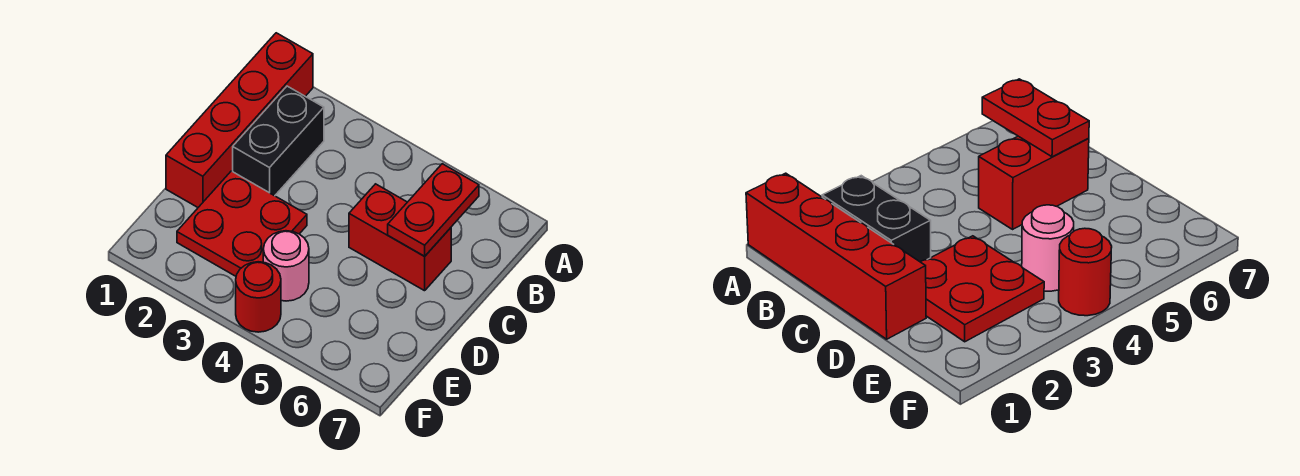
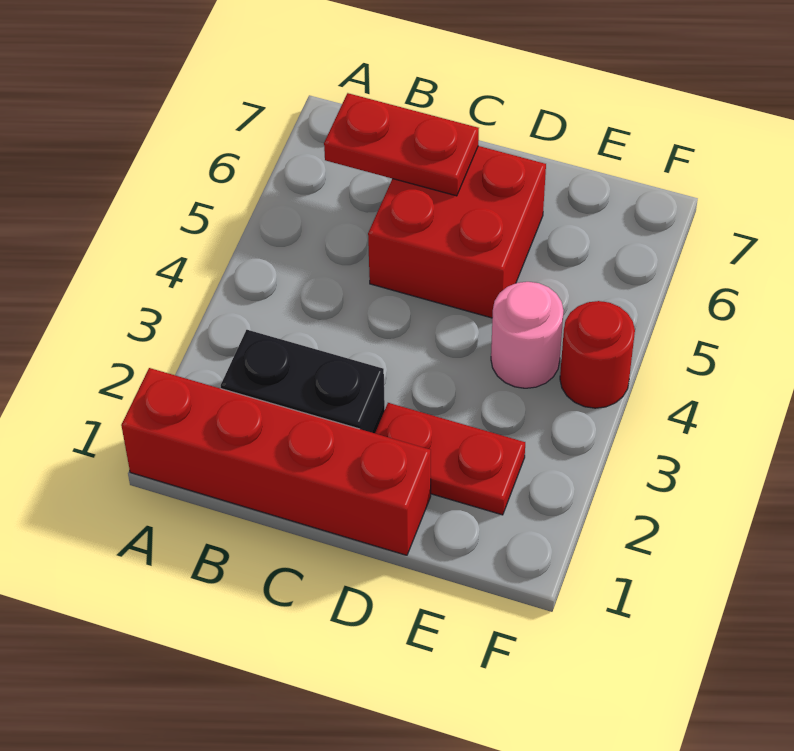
red 1x2 brick [349,184,451,291] -> red 2x2 brick [368,146,546,318]
red 2x2 plate [177,171,307,276] -> red 1x2 plate [375,403,525,515]

